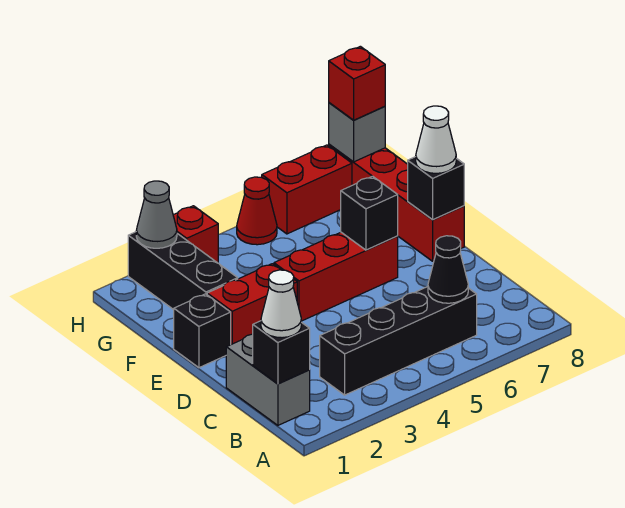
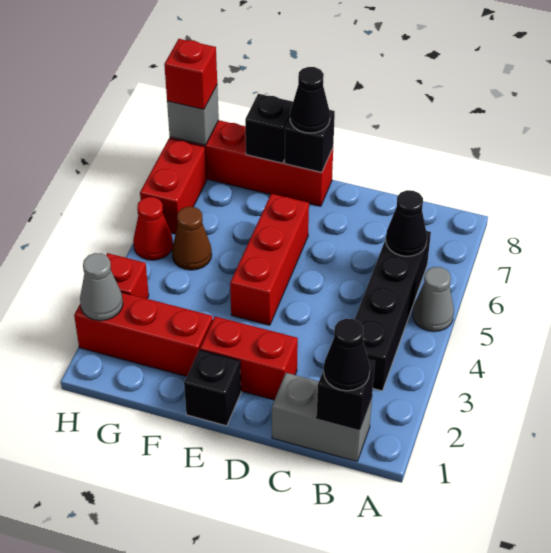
none -> grey 1x1 cone [413,267,454,332]
white 1x1 cone [261,270,301,338] -> black 1x1 cone [324,319,370,391]
red 1x2 brick [207,264,297,344] -> red 1x2 brick turned to [200,316,298,400]
black 1x1 brick [341,176,398,250] -> black 1x1 brick moved to [245,94,293,163]
white 1x1 cone [416,106,456,173] -> black 1x1 cone [290,67,330,133]
black 1x3 brick [128,232,238,310] -> red 1x3 brick [74,292,213,376]
none -> brown 1x1 cone [172,207,212,270]

